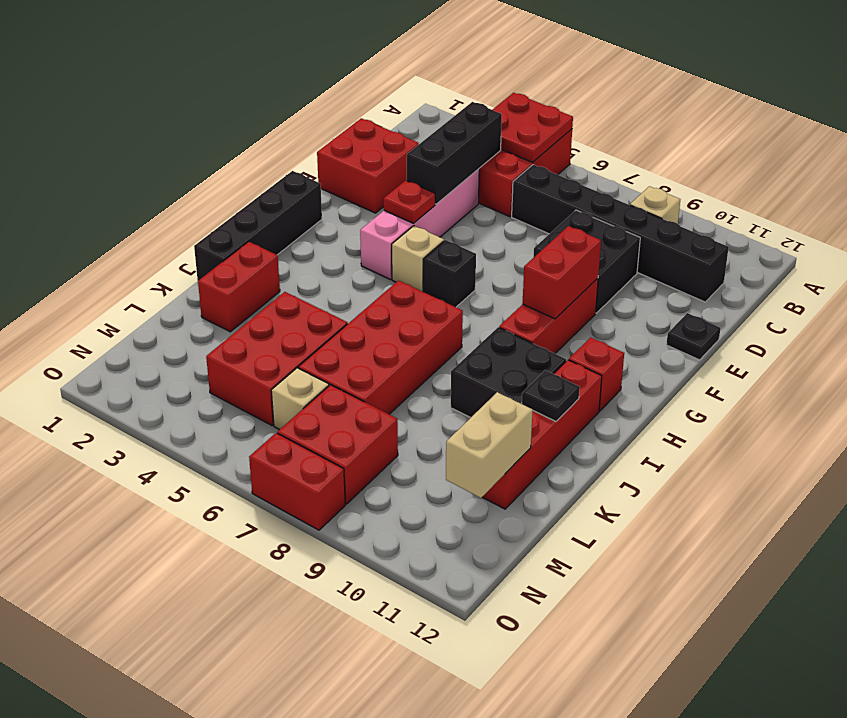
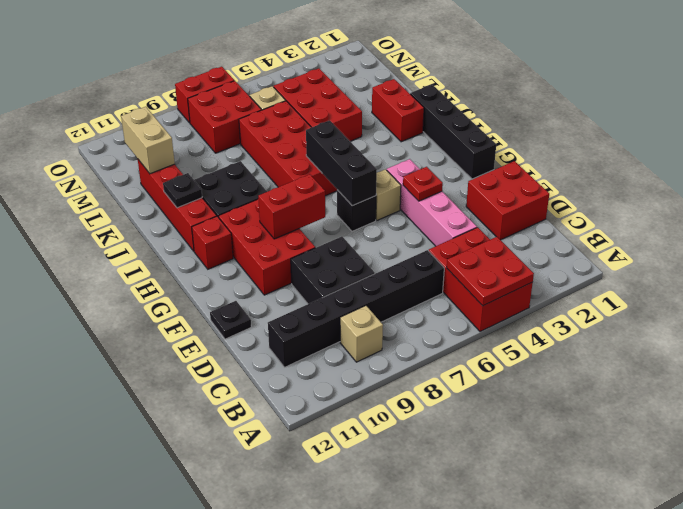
black 1x3 brick [407,102,502,204] -> black 1x3 brick moved to [306,120,377,206]
red 1x3 brick [499,278,598,354] -> red 2x3 brick [219,199,315,295]
red 1x2 brick [523,226,601,319] -> red 1x2 brick turned to [258,174,325,239]

